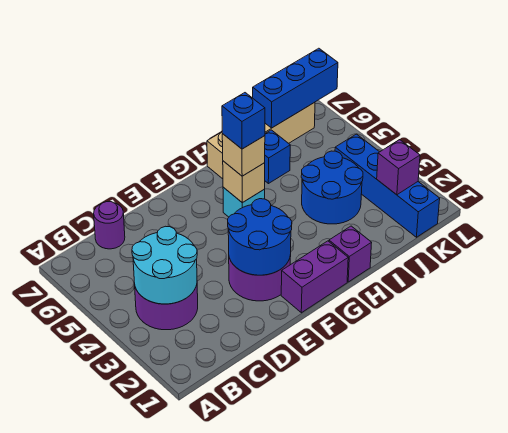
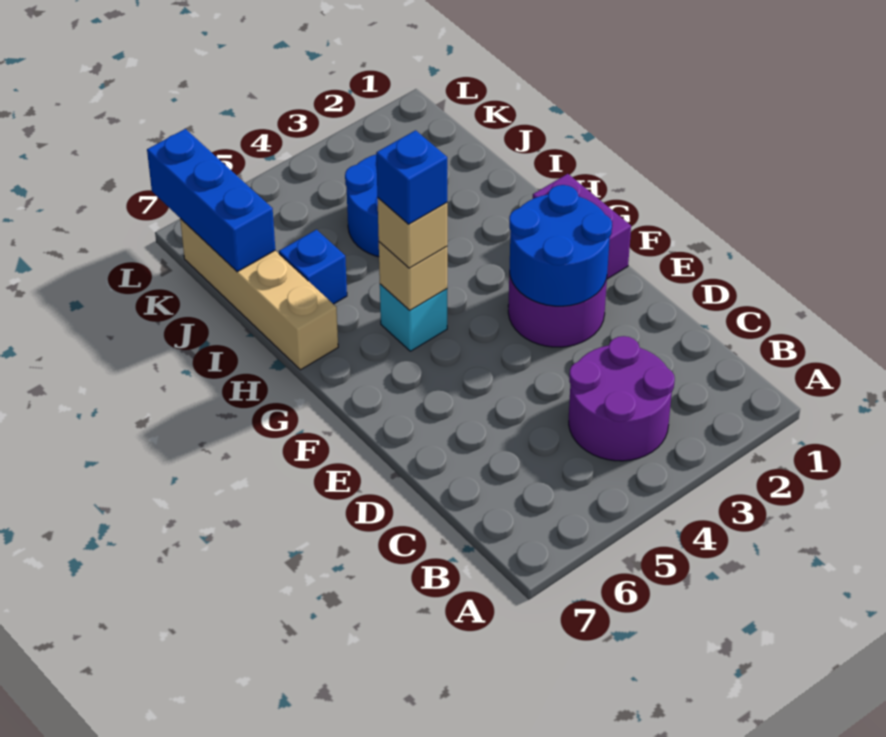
cyan 2x2 round brick [132,226,197,304] -> none
purple 1x1 round brick [94,202,125,249] -> none
purple 1x1 brick [329,226,371,282] -> none
blue 1x4 brick [335,134,440,237] -> none
purple 1x1 brick [377,140,420,195] -> none

